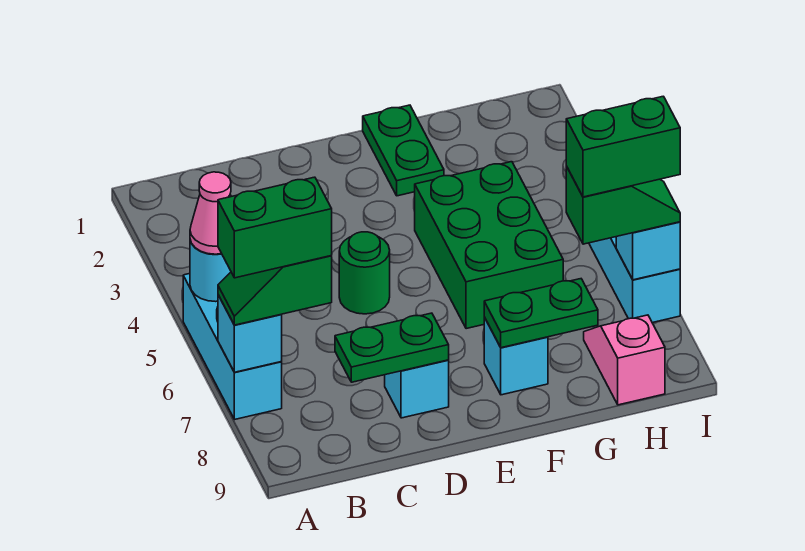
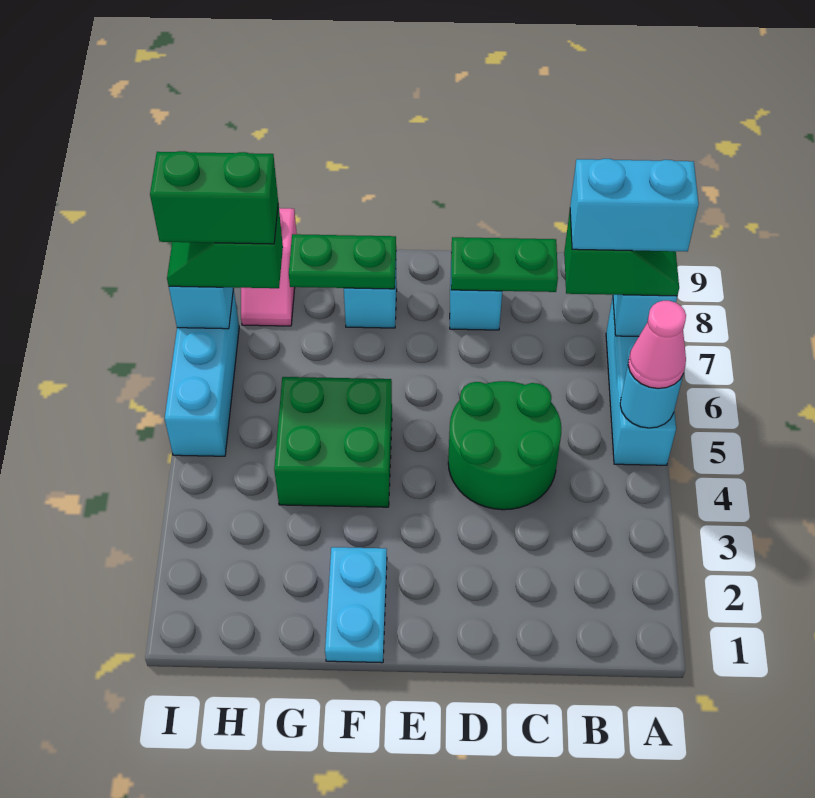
green 1x2 brick [218,177,332,278] -> cyan 1x2 brick [570,159,699,252]
green 1x1 round brick [339,232,390,314] -> green 2x2 round brick [448,381,561,510]
green 1x2 plate [363,105,444,196] -> cyan 1x2 plate [325,547,387,663]
green 2x3 brick [415,162,563,329] -> green 2x2 brick [274,377,392,507]

